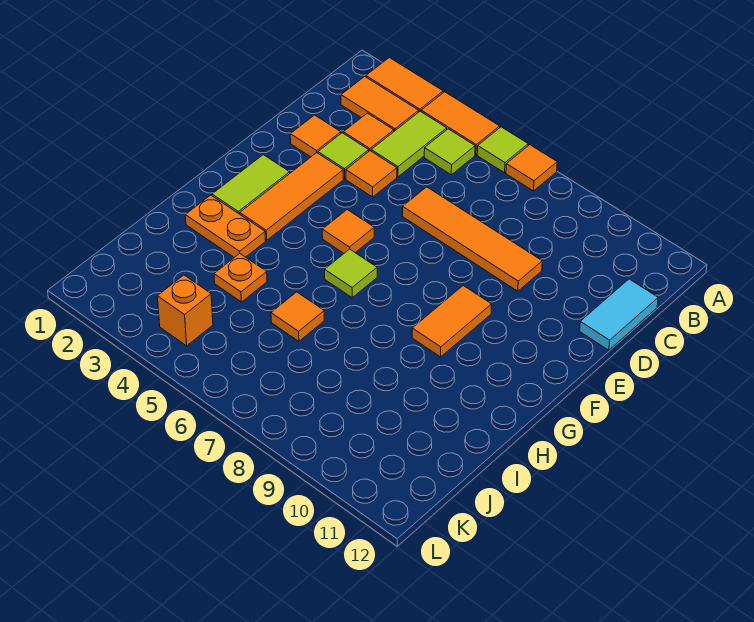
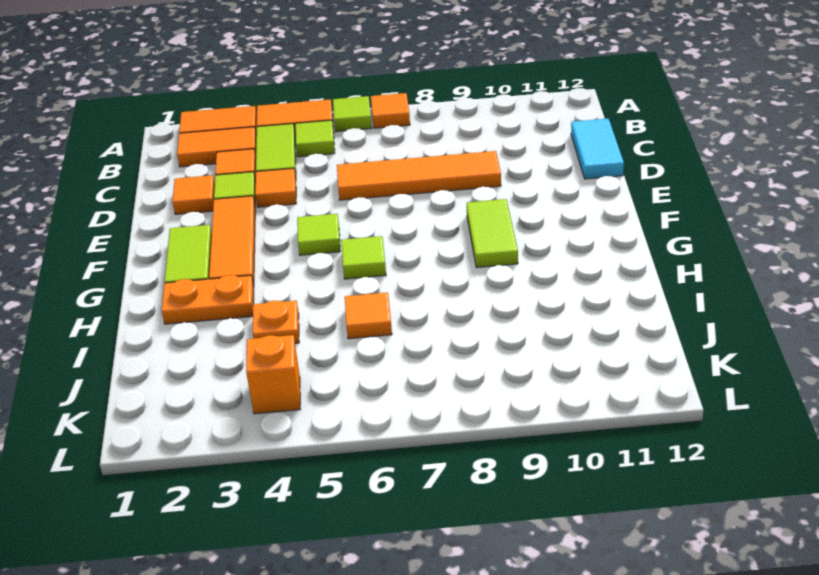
orange 1x1 tile [322,210,374,253] -> lime 1x1 tile [297,214,340,255]
orange 1x2 tile [412,286,492,357] -> lime 1x2 tile [467,199,518,268]

